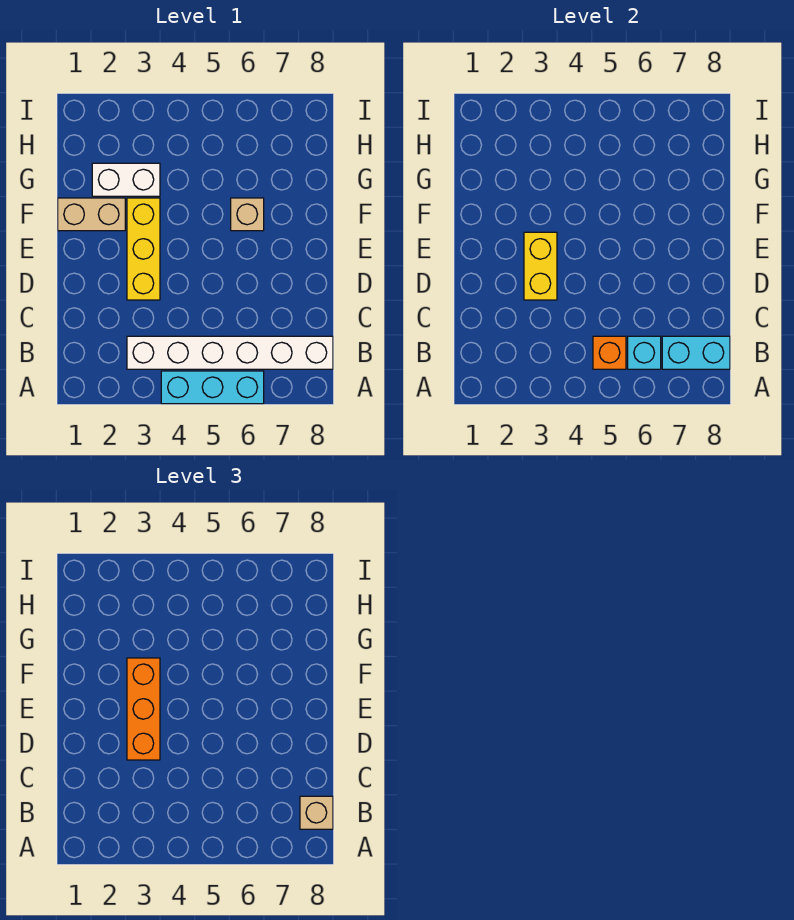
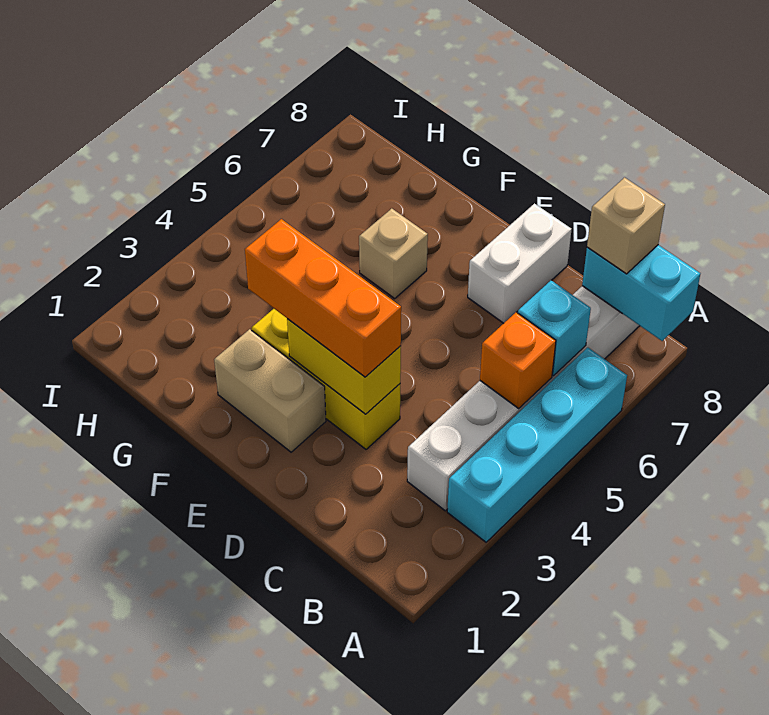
cyan 1x3 brick [161,371,264,404] -> cyan 1x4 brick [447,348,627,542]
cyan 1x2 brick [662,336,730,369] -> cyan 1x2 brick turned to [582,245,700,341]
tan 1x2 brick [58,198,125,231] -> tan 1x2 brick turned to [214,329,326,452]
white 1x2 brick [92,163,160,196] -> white 1x2 brick moved to [468,204,572,323]

